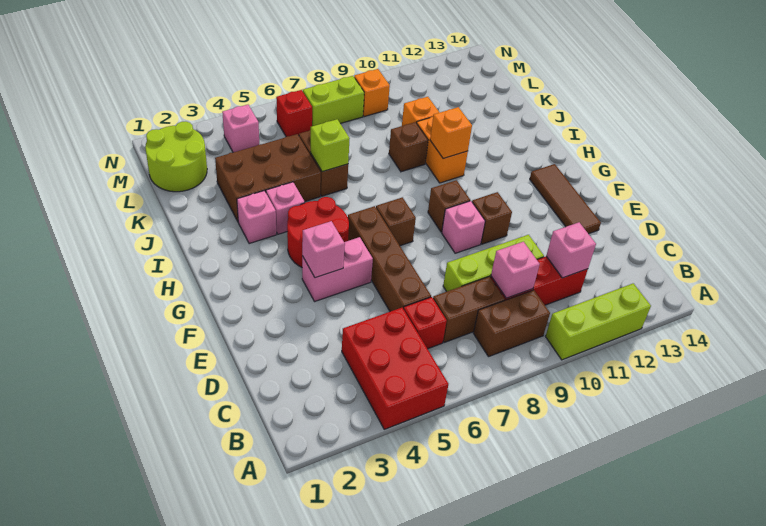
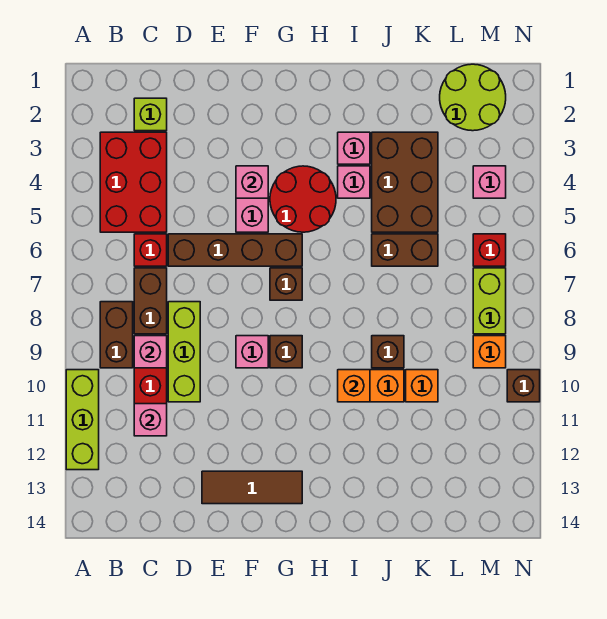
red 2x3 brick [342,308,448,429] -> red 2x3 brick turned to [100,132,167,232]
brown 1x1 brick [472,192,512,244] -> brown 1x1 brick moved to [507,370,540,402]
lime 1x1 brick [310,119,350,172] -> lime 1x1 brick moved to [134,98,167,131]

